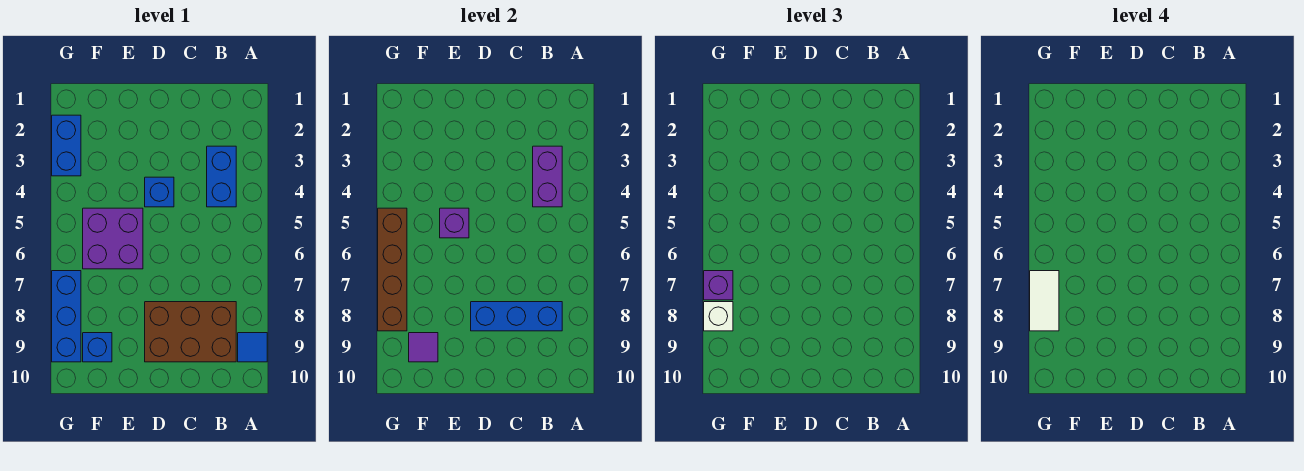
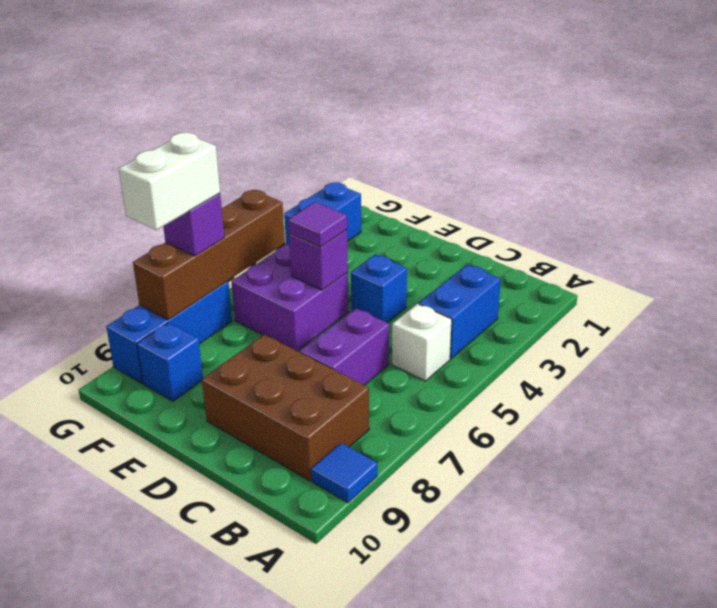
purple 1x2 brick [533,146,562,207] -> purple 1x2 brick moved to [300,309,389,385]
blue 1x3 brick [471,302,562,331] -> none
purple 1x1 tile [409,333,438,362] -> purple 1x1 tile moved to [288,202,347,247]
white 1x2 tile [1030,271,1059,331] -> white 1x2 brick [119,133,220,230]
white 1x1 brick [704,302,733,331] -> white 1x1 brick moved to [392,304,452,381]

